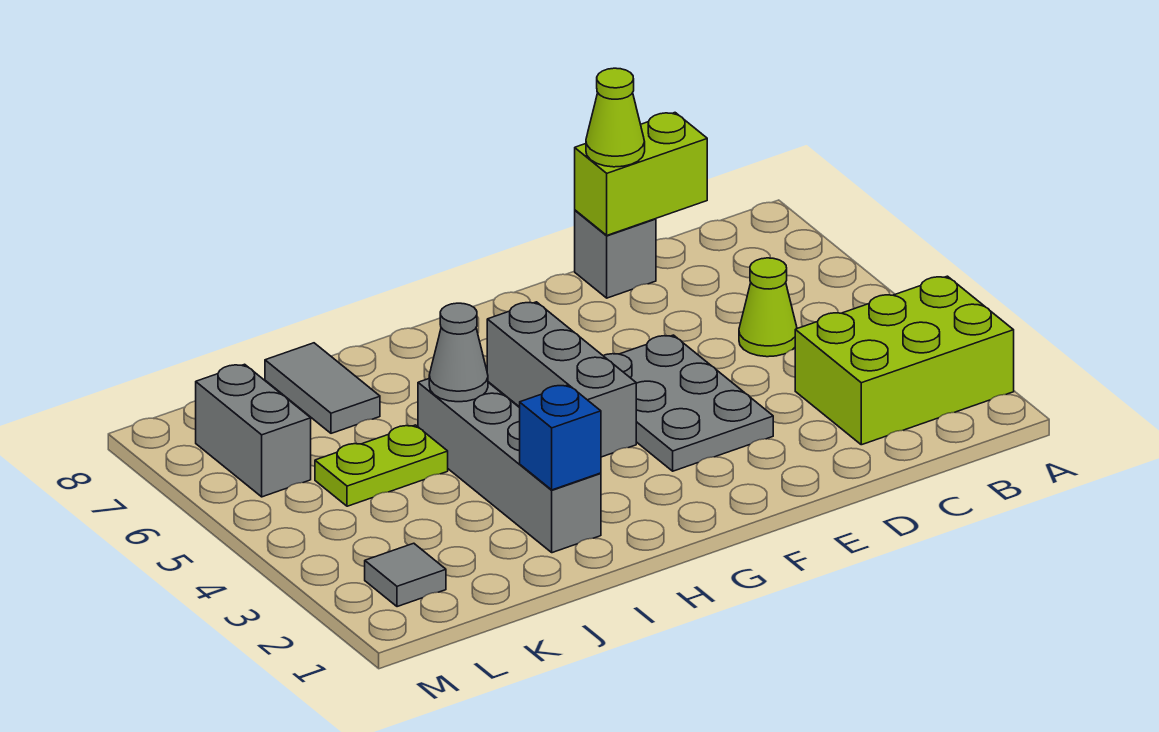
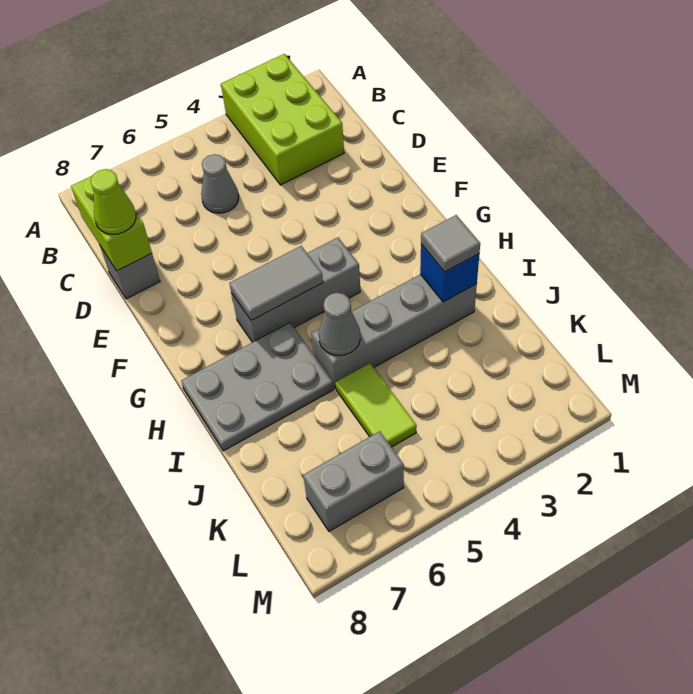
lime 1x1 cone [739,258,797,357] -> grey 1x1 cone [201,154,239,213]
grey 2x3 plate [604,335,773,471] -> grey 2x3 plate moved to [181,323,333,451]
lime 1x2 plate [315,425,448,506] -> lime 1x2 tile [336,363,417,447]
grey 1x2 tile [265,343,380,433] -> grey 1x2 tile moved to [229,246,323,321]
grey 1x1 tile [365,543,446,607] -> grey 1x1 tile moved to [421,215,480,272]

